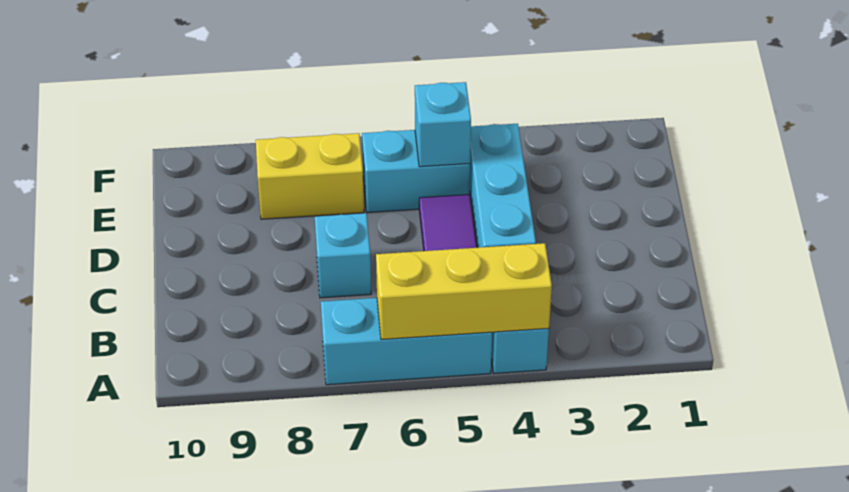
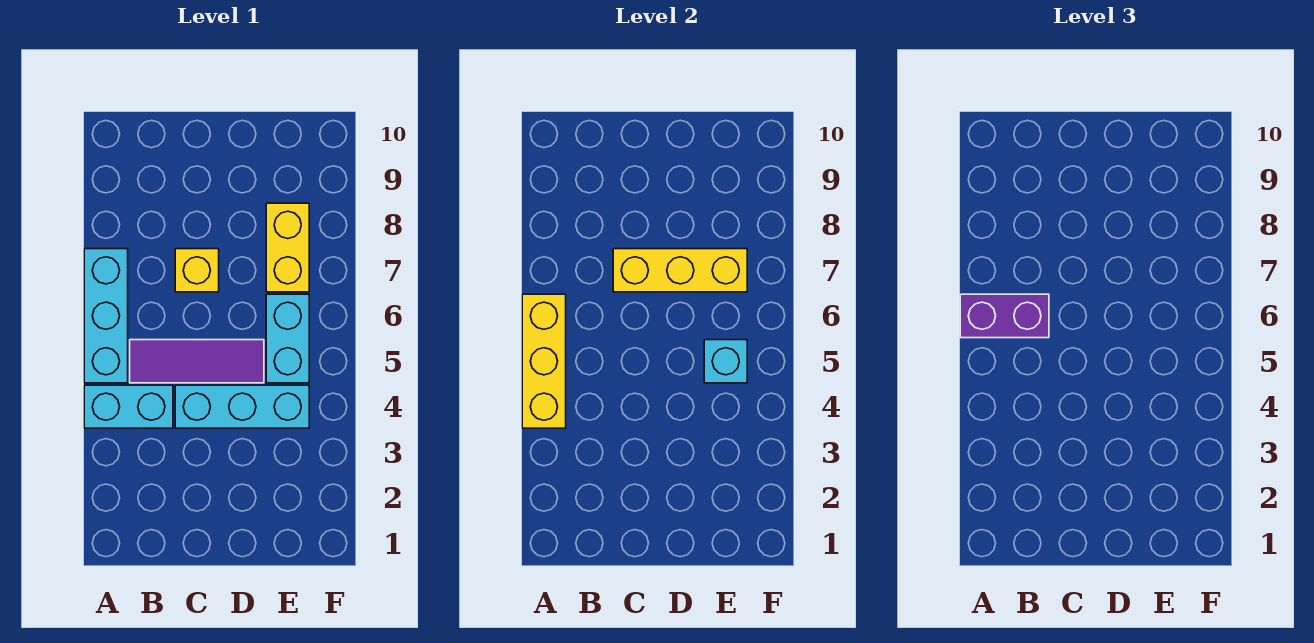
none -> purple 1x2 brick [960,294,1049,338]
cyan 1x1 brick [315,213,371,298] -> yellow 1x1 brick [175,249,219,292]
none -> yellow 1x3 brick [613,249,747,292]

